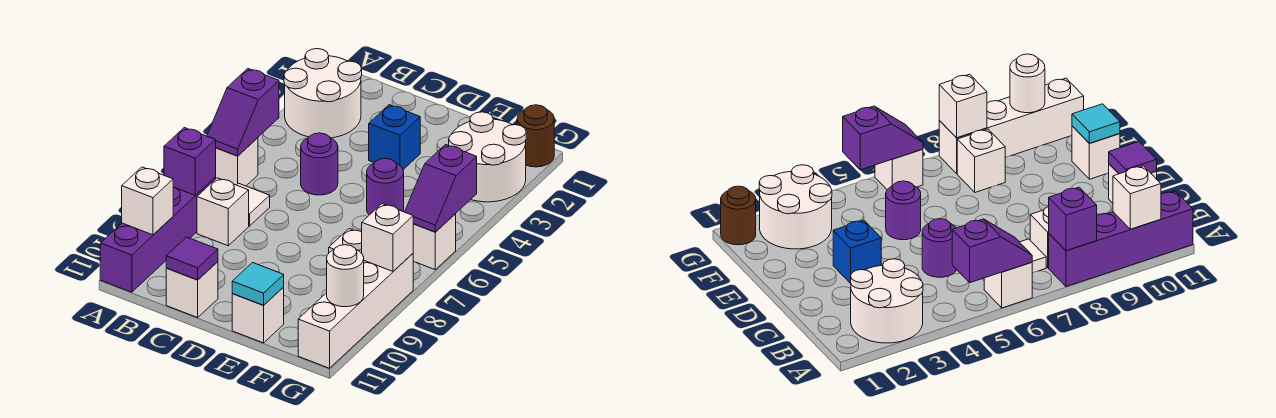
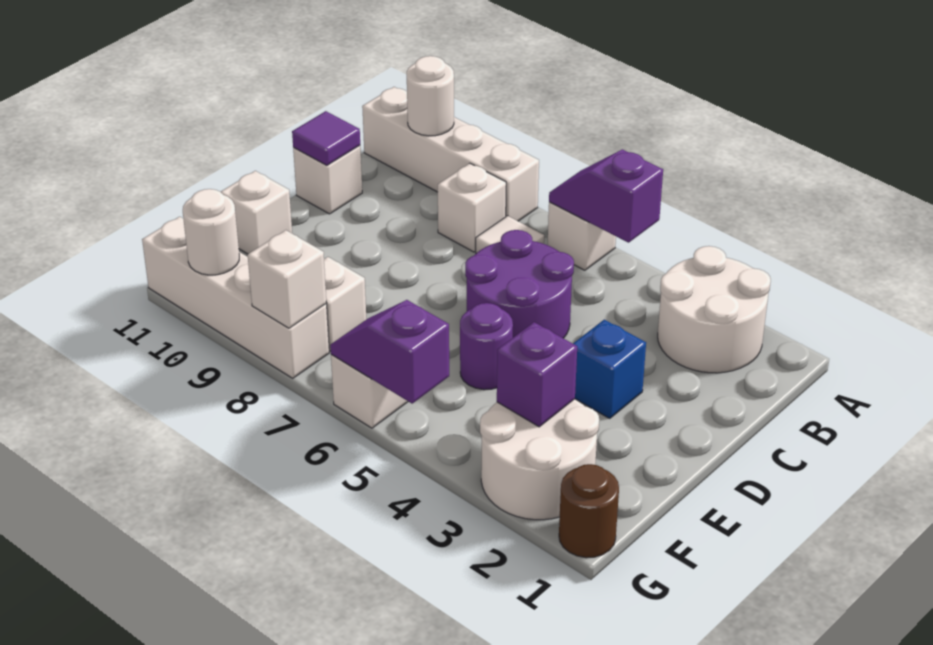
purple 1x4 brick [100,177,216,292] -> white 1x4 brick [362,87,539,221]
purple 1x1 brick [164,128,216,195] -> purple 1x1 brick moved to [497,322,577,427]
white 1x1 brick [122,167,173,235] -> white 1x1 round brick [407,56,454,136]
purple 1x1 round brick [301,133,338,195] -> purple 2x2 round brick [465,230,574,338]
cyan 1x1 tile [232,263,284,305] -> none

